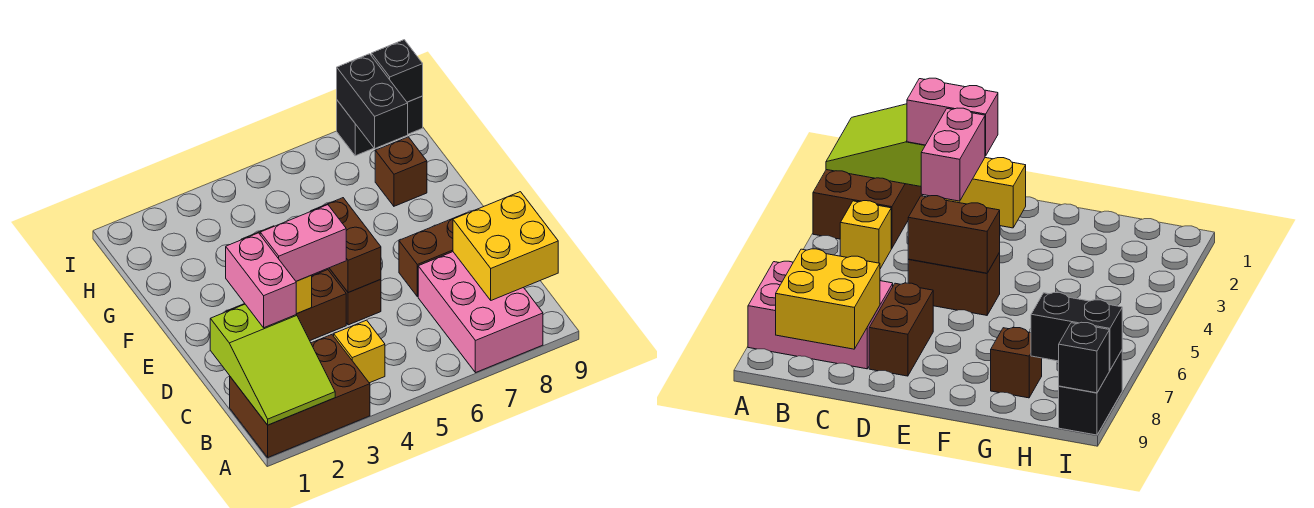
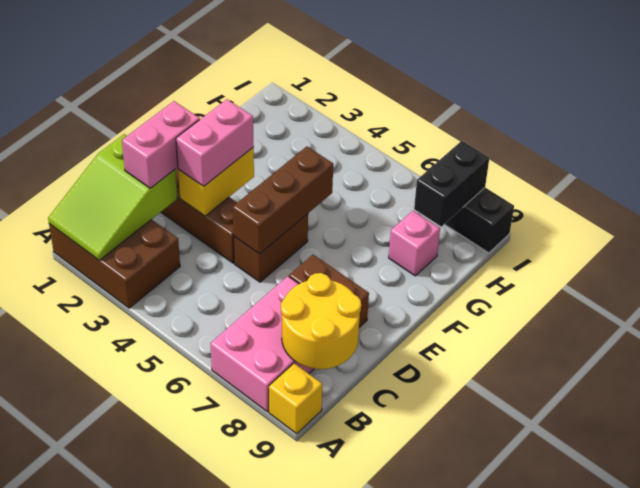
yellow 1x1 brick [334,320,385,383] -> yellow 1x1 brick moved to [269,363,322,434]
yellow 2x2 brick [453,192,558,300] -> yellow 2x2 round brick [281,273,361,369]
pink 1x2 brick [260,205,346,281] -> pink 1x2 brick turned to [176,99,254,186]
brown 1x2 brick [310,198,381,293] -> brown 1x3 brick [233,147,333,254]
brown 1x1 brick [375,137,427,206] -> pink 1x1 brick [389,211,440,276]
black 1x1 brick [371,40,423,102] -> none

